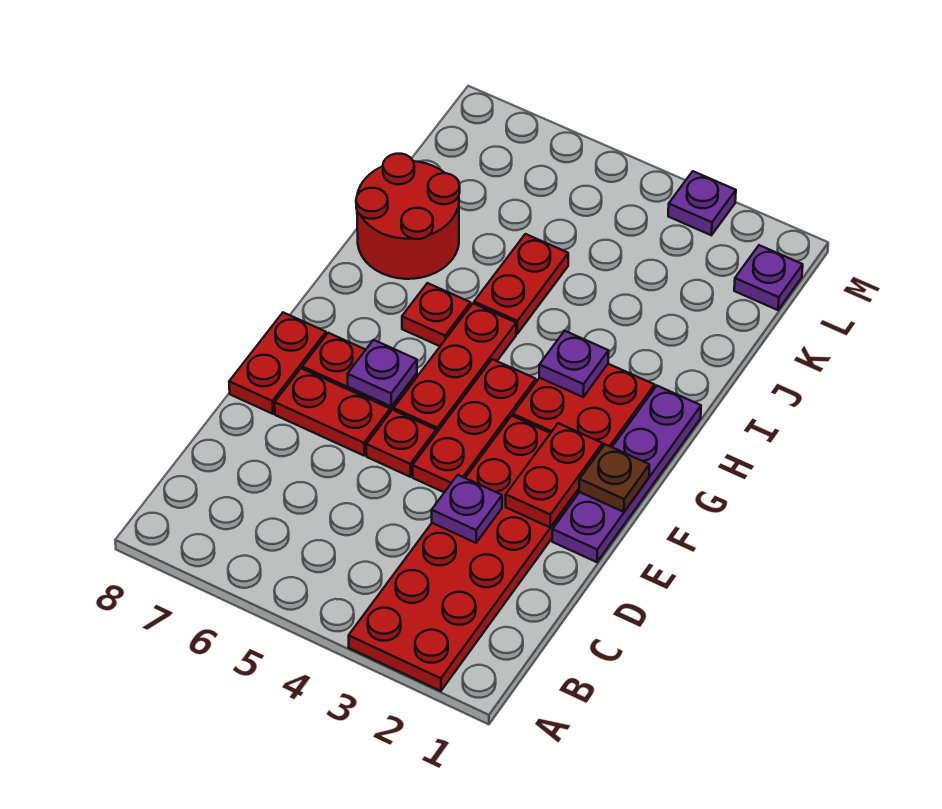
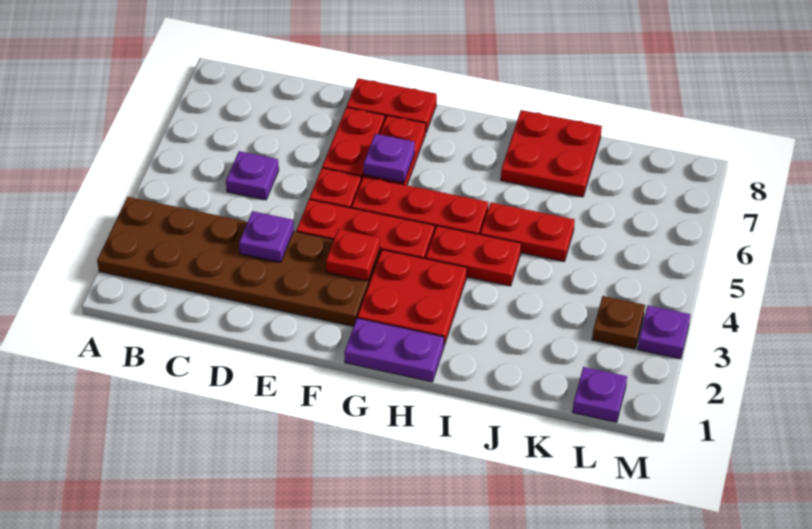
red 2x6 plate [349,416,579,691] -> brown 2x6 plate [97,197,380,326]
purple 1x4 plate [552,386,701,562] -> purple 1x2 plate [344,318,444,382]
red 1x2 plate [506,423,603,527] -> red 1x2 plate moved to [426,226,521,286]
brown 1x1 plate [579,444,650,512] -> brown 1x1 plate moved to [592,296,645,349]
purple 1x1 plate [539,331,609,397] -> purple 1x1 plate moved to [226,151,279,200]
red 1x1 plate [402,283,471,346] -> red 1x1 plate moved to [326,229,380,281]
red 2x2 round brick [356,154,460,279] -> red 2x2 plate [501,110,602,197]

